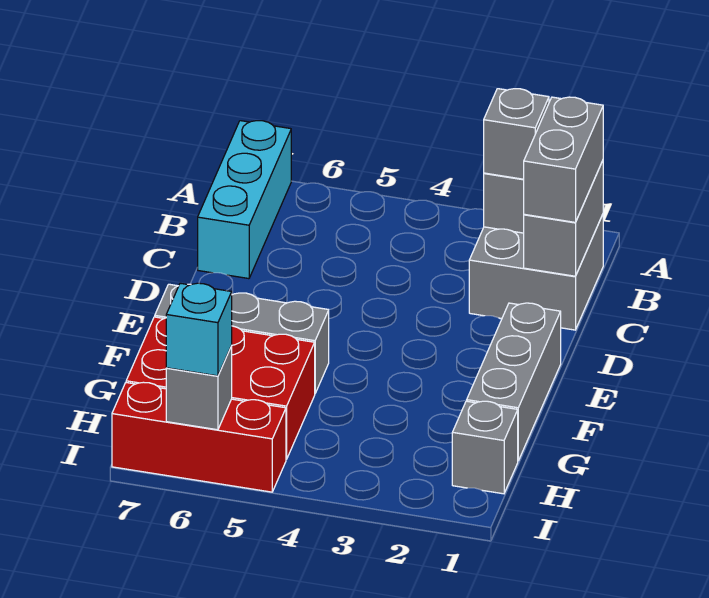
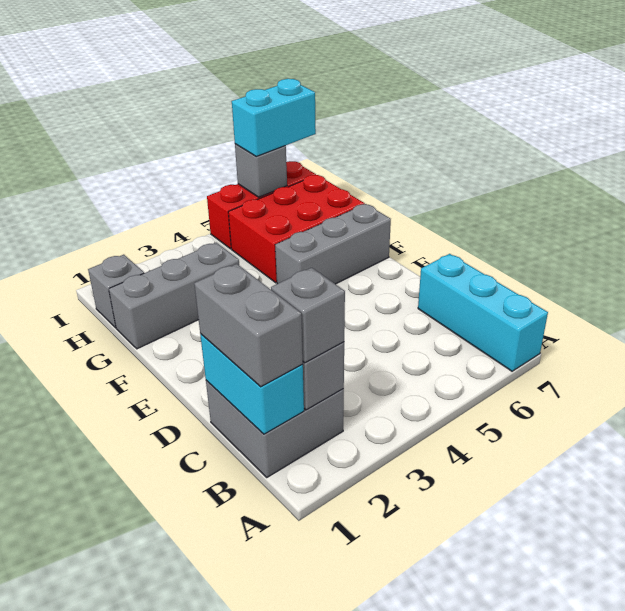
grey 1x2 brick [524,161,603,276] -> cyan 1x2 brick [200,334,304,434]
grey 1x3 brick [467,303,561,461] -> grey 1x3 brick turned to [109,243,239,349]
cyan 1x1 brick [166,283,232,376] -> cyan 1x2 brick [232,79,316,156]

